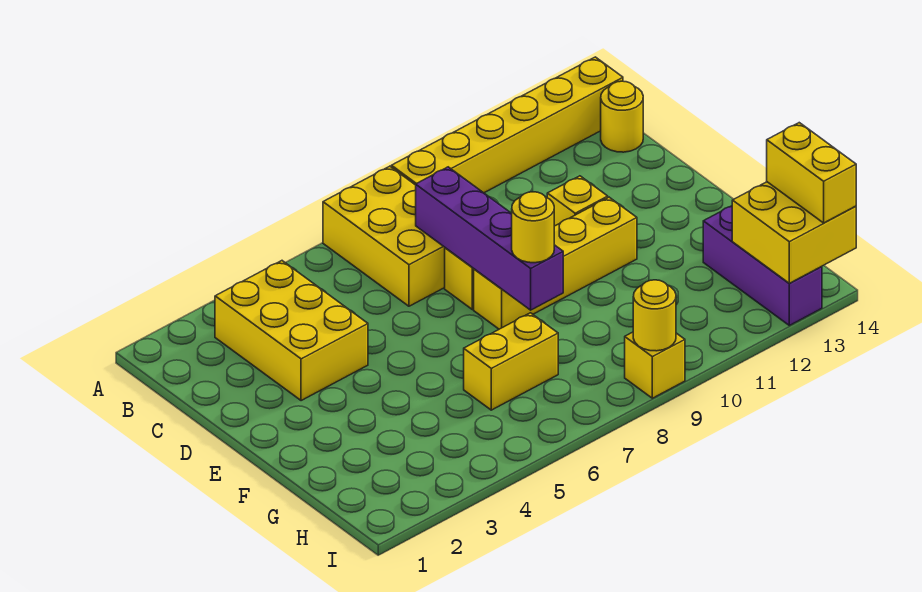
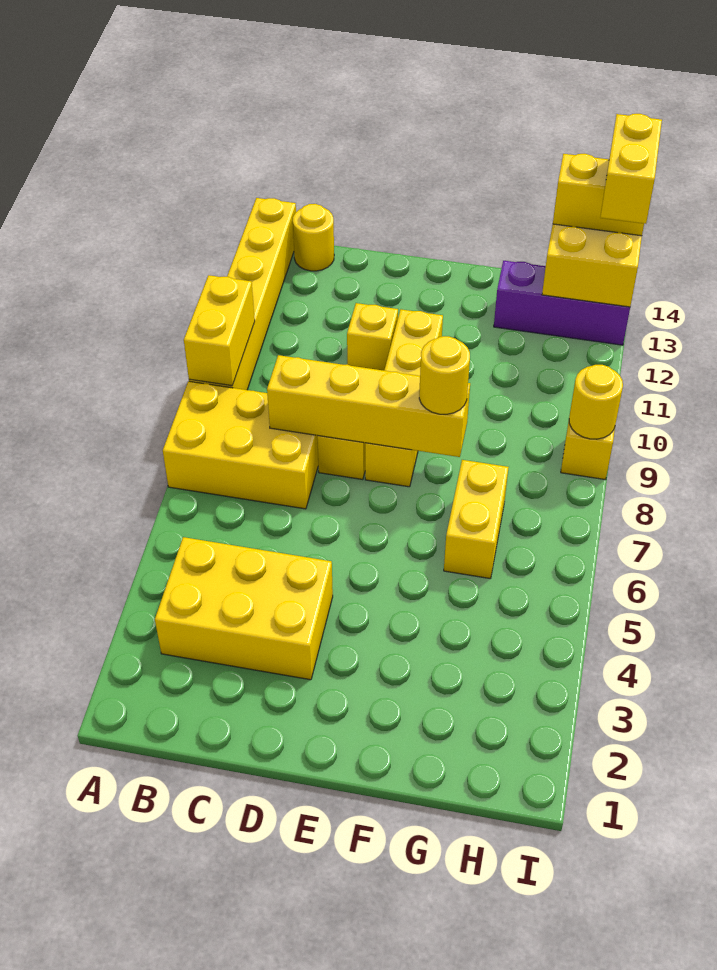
none -> yellow 1x2 brick [184,275,255,386]
purple 1x4 brick [416,167,563,310] -> yellow 1x4 brick [267,355,470,457]
none -> yellow 1x2 brick [600,114,662,224]

